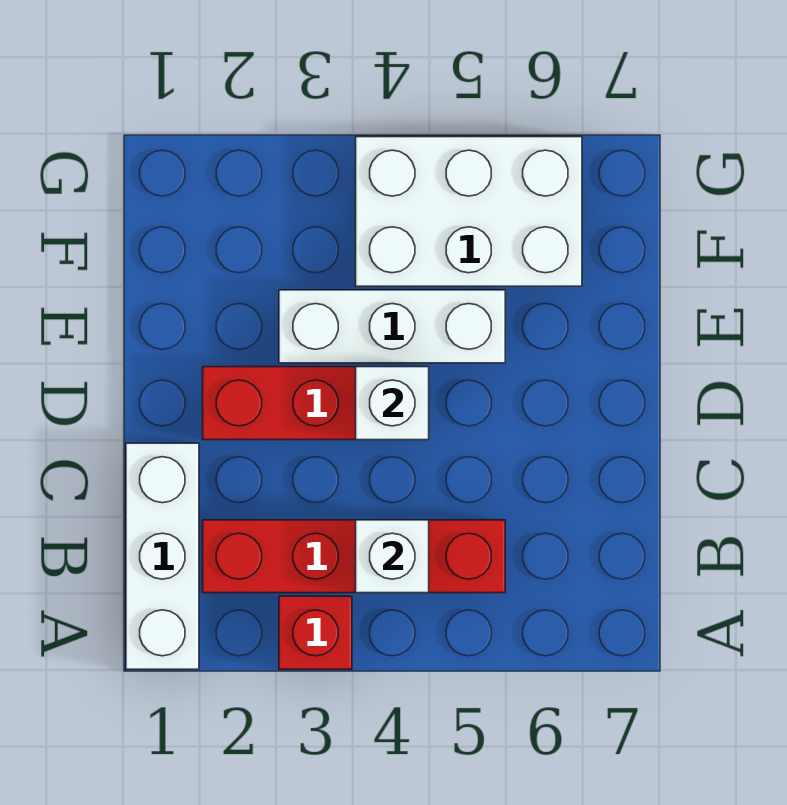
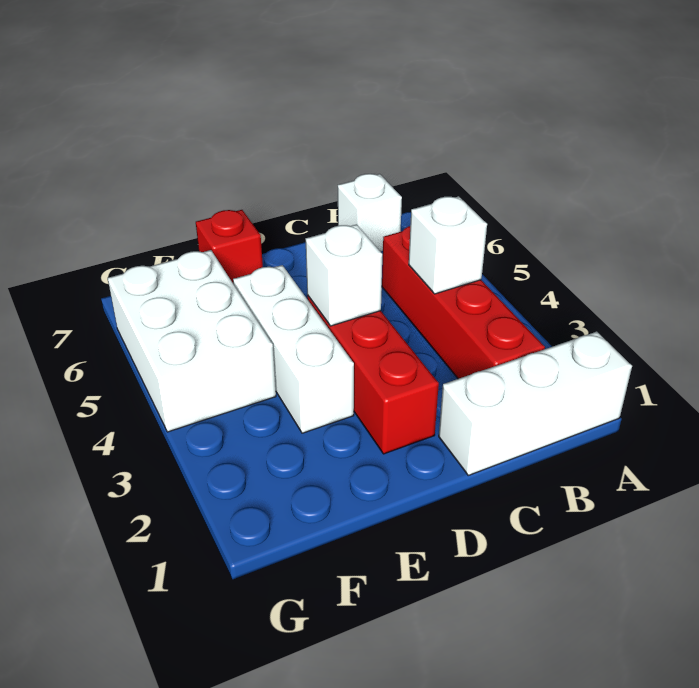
red 1x1 brick [279,596,352,669] -> red 1x1 brick moved to [196,210,263,283]
none -> white 1x1 brick [338,174,402,252]

